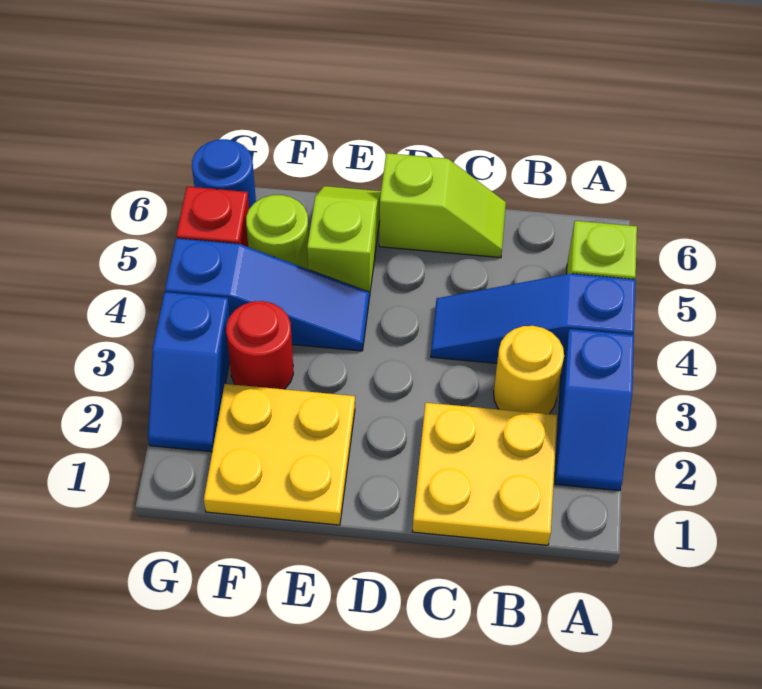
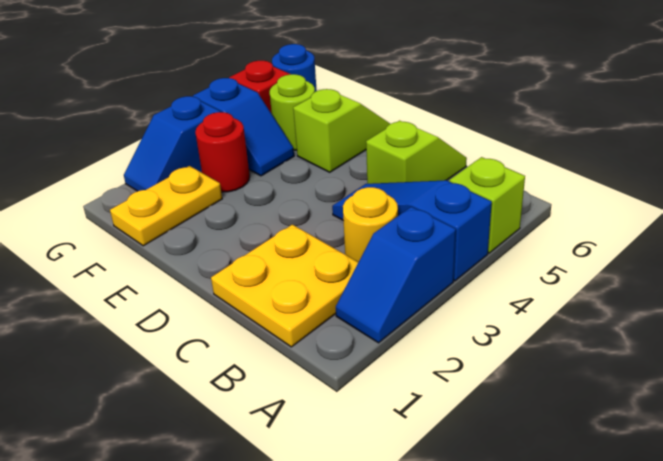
lime 1x2 slope [379,153,506,258] -> lime 1x2 slope turned to [366,121,467,184]
yellow 2x2 plate [204,384,355,525] -> yellow 1x2 plate [110,166,222,246]
blue 1x3 slope [165,238,369,351] -> blue 1x2 slope [193,78,294,176]

